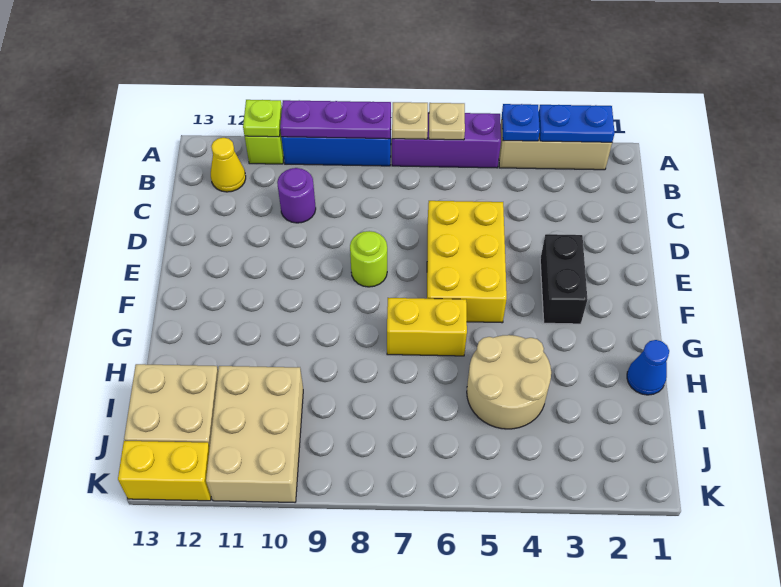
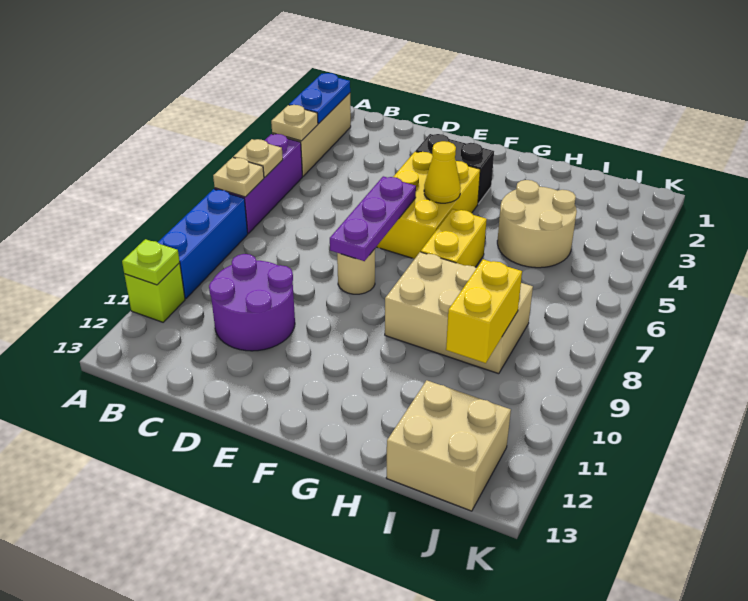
blue 1x1 plate [502,104,540,141] -> tan 1x1 plate [271,105,318,141]
purple 1x3 plate [280,100,391,139] -> purple 1x3 plate moved to [330,176,416,261]
yellow 1x1 cone [211,138,246,192] -> yellow 1x1 cone moved to [424,141,461,203]
purple 1x1 round brick [277,168,316,223] -> purple 2x2 round brick [209,254,295,351]
yellow 2x3 brick [427,201,507,323] -> yellow 2x3 brick turned to [376,151,480,259]
lime 1x1 round brick [350,231,387,287] -> tan 1x1 round brick [337,249,375,294]
blue 1x1 cone [627,340,669,395] -> none
tan 2x3 brick [206,366,303,502] -> tan 2x3 brick moved to [385,252,533,374]
yellow 1x2 brick [118,441,211,501] -> yellow 1x2 brick moved to [446,259,522,363]

